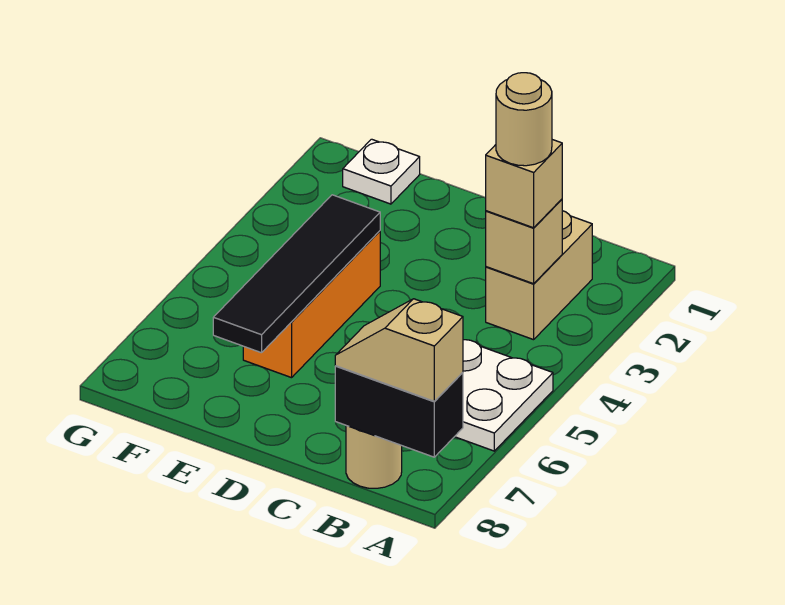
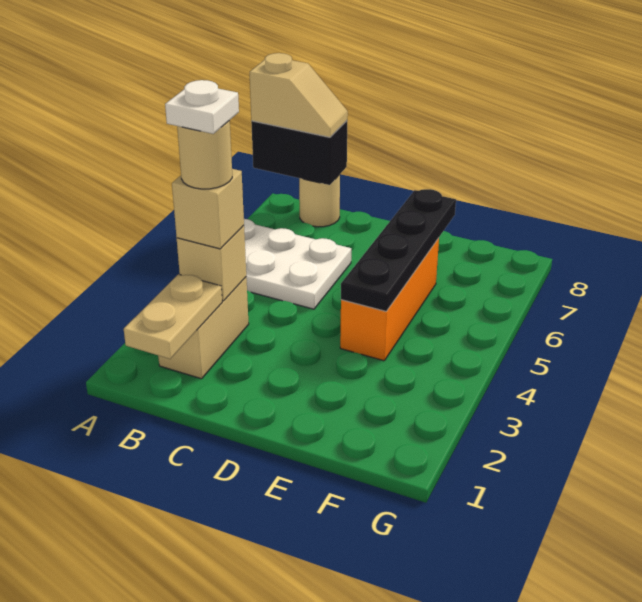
none -> tan 1x2 plate [124,274,222,359]
black 1x4 tile [213,195,380,353] -> black 1x4 plate [341,189,456,311]
white 1x1 plate [343,139,420,204] -> white 1x1 plate moved to [165,80,239,134]

